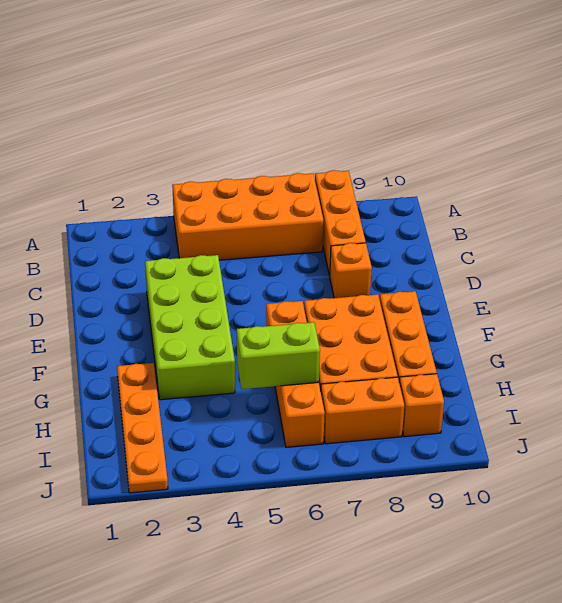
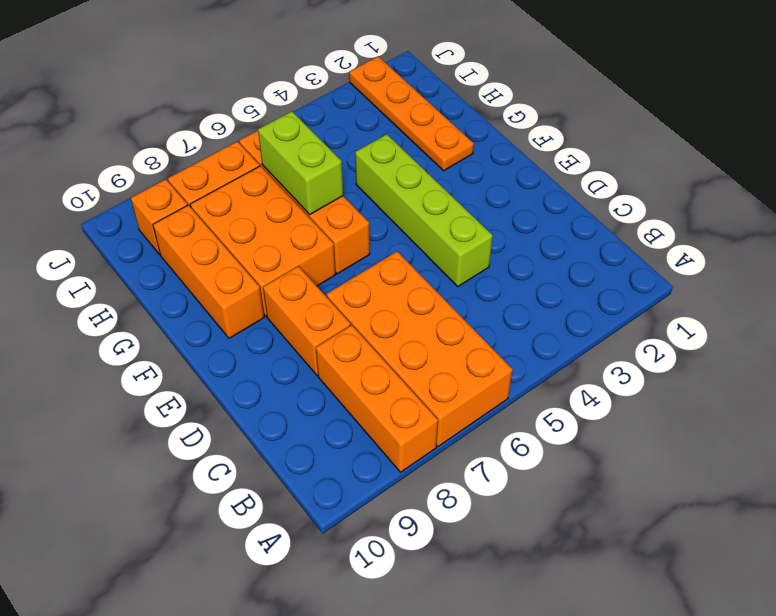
orange 2x4 brick [172,173,323,260] -> orange 2x4 brick turned to [327,251,513,446]
lime 2x4 brick [145,255,235,400] -> lime 1x4 brick [355,134,493,287]
orange 1x1 brick [329,243,372,298] -> orange 1x2 brick [263,266,351,375]
lime 1x2 brick [237,322,320,389] -> lime 1x2 brick turned to [258,111,343,215]

